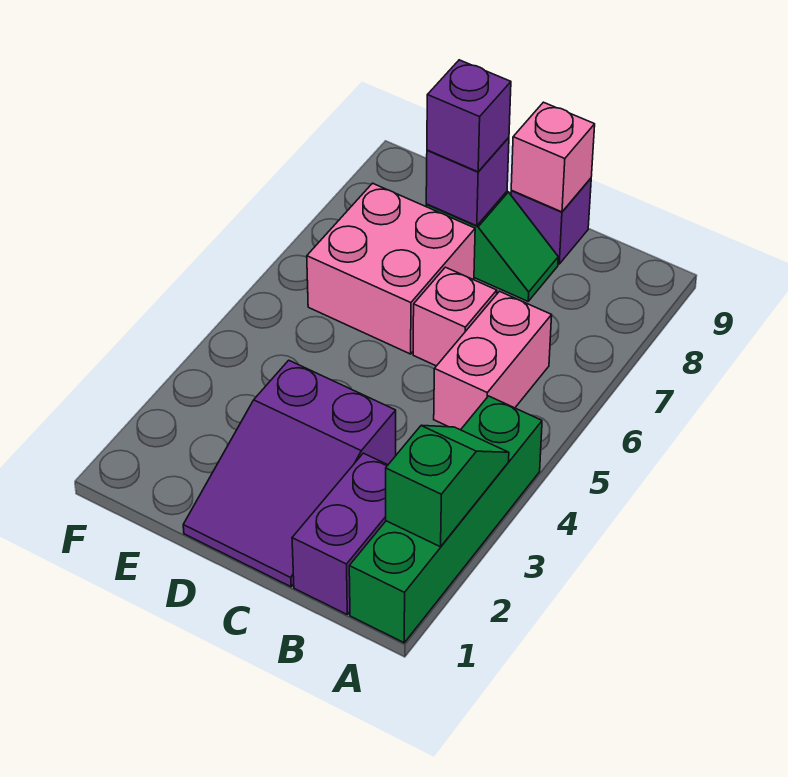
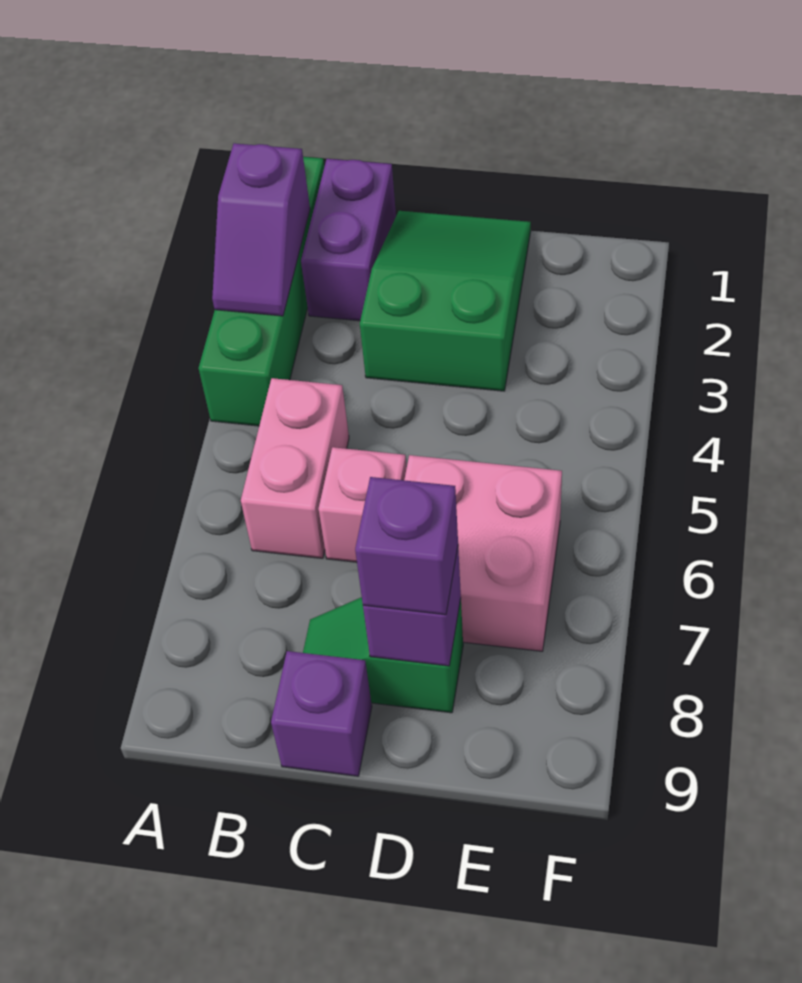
green 1x2 slope [386,425,509,547] -> purple 1x2 slope [212,143,310,316]
purple 2x3 slope [183,360,396,587] -> green 2x3 slope [360,211,531,391]
pink 1x1 brick [511,102,595,212] -> none

